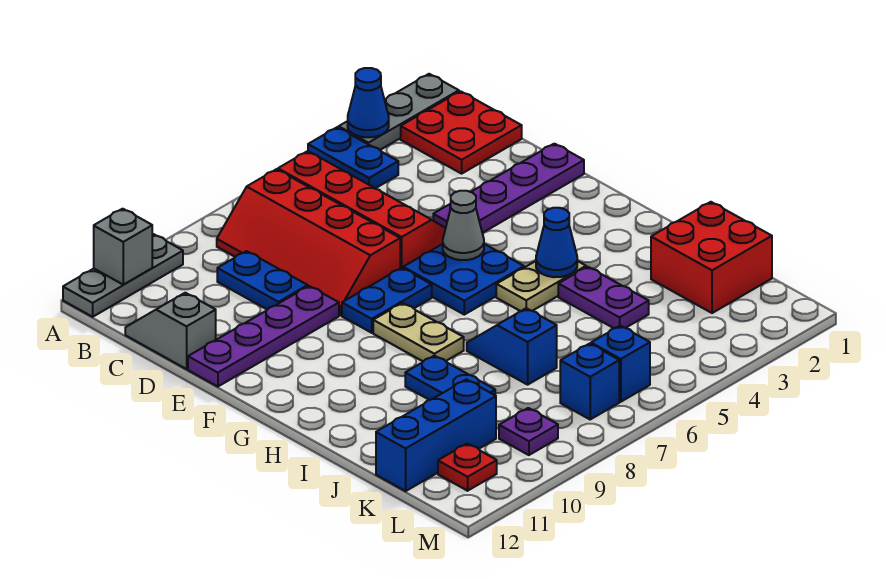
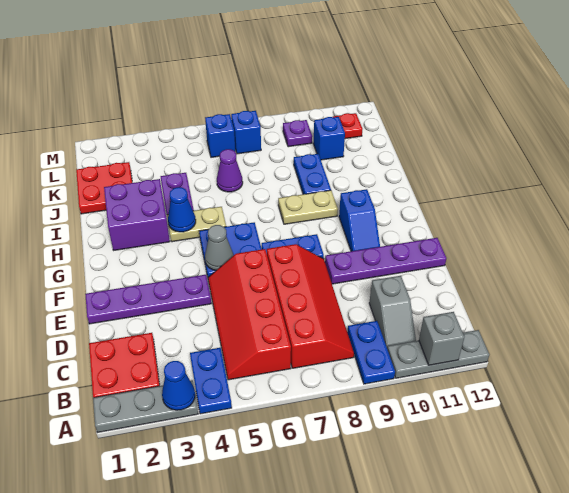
blue 1x2 plate [217,251,308,310] -> blue 1x2 plate moved to [347,321,395,384]
grey 1x2 slope [125,293,216,369] -> grey 1x2 slope moved to [369,276,416,348]
tan 1x2 plate [373,303,464,361] -> tan 1x2 plate turned to [278,190,338,224]
none -> purple 2x2 brick [104,179,170,250]
blue 1x2 slope [467,308,557,385] -> blue 1x2 slope moved to [339,189,380,251]
red 2x2 brick [651,202,772,313] -> red 2x2 plate [76,162,132,214]
none -> purple 1x1 cone [217,149,243,192]
blue 1x3 brick [376,379,496,491] -> blue 1x1 brick [313,117,345,160]

